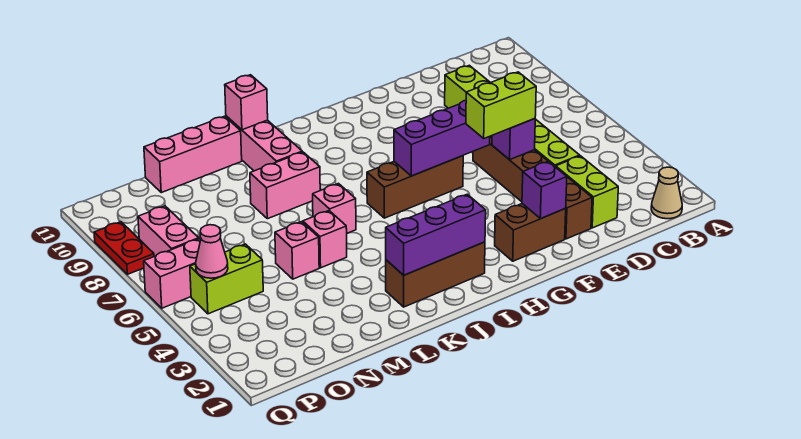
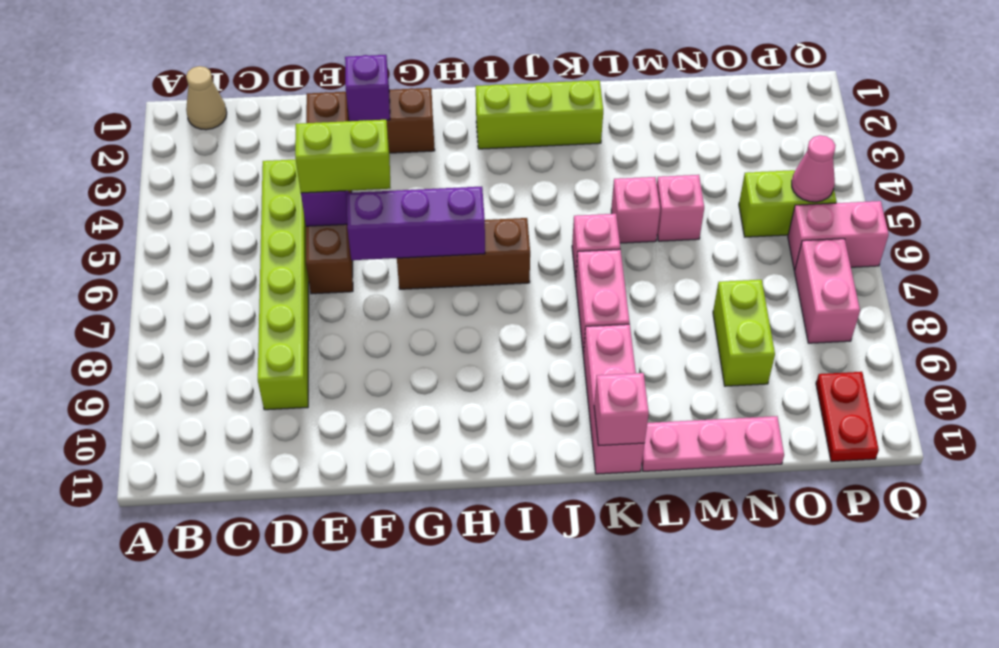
lime 1x2 brick [556,156,618,228] -> lime 1x2 brick moved to [713,280,775,386]
brown 1x3 brick [386,242,485,307] -> lime 1x3 brick [476,80,603,149]
purple 1x3 brick [386,194,486,275] -> none
pink 1x2 brick [250,152,320,219] -> pink 1x2 brick turned to [576,249,630,354]
pink 1x3 brick [144,116,242,193] -> pink 1x3 plate [642,416,784,471]
red 1x2 plate [94,222,154,274] -> red 1x2 plate moved to [816,372,879,462]

